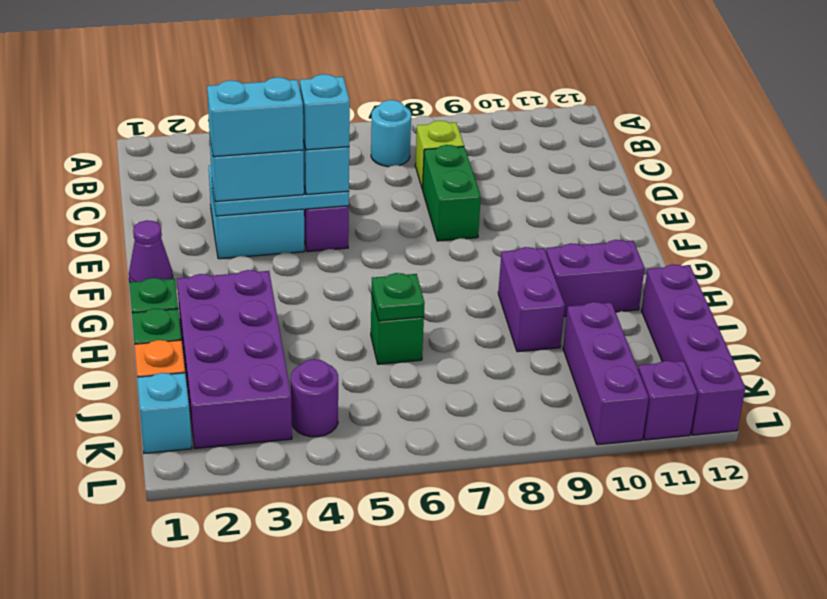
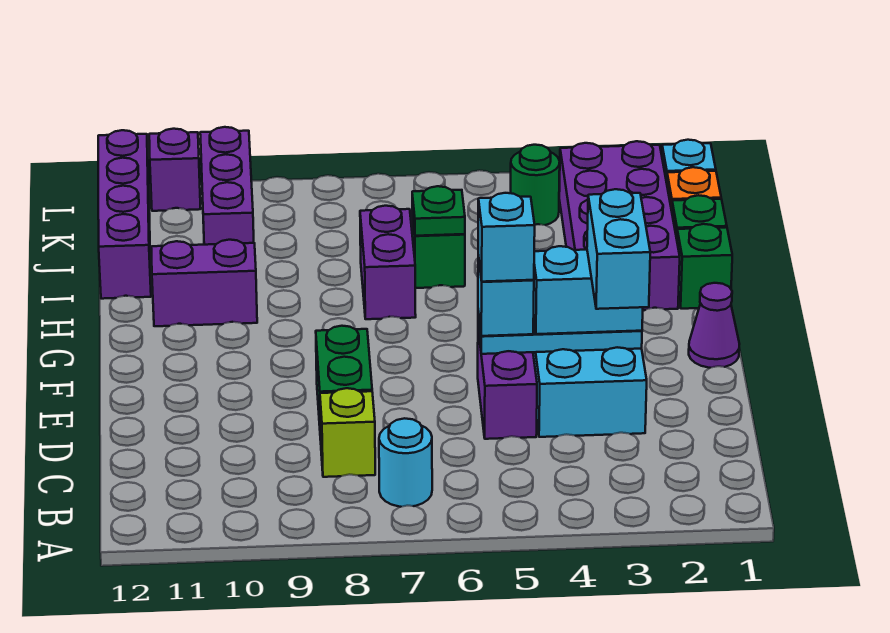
cyan 1x2 brick [207,77,304,157] -> cyan 1x2 brick turned to [587,189,650,309]
purple 1x2 brick [498,247,565,352] -> purple 1x2 brick moved to [360,206,416,319]
purple 1x1 round brick [291,359,338,437] -> green 1x1 round brick [511,145,560,225]

